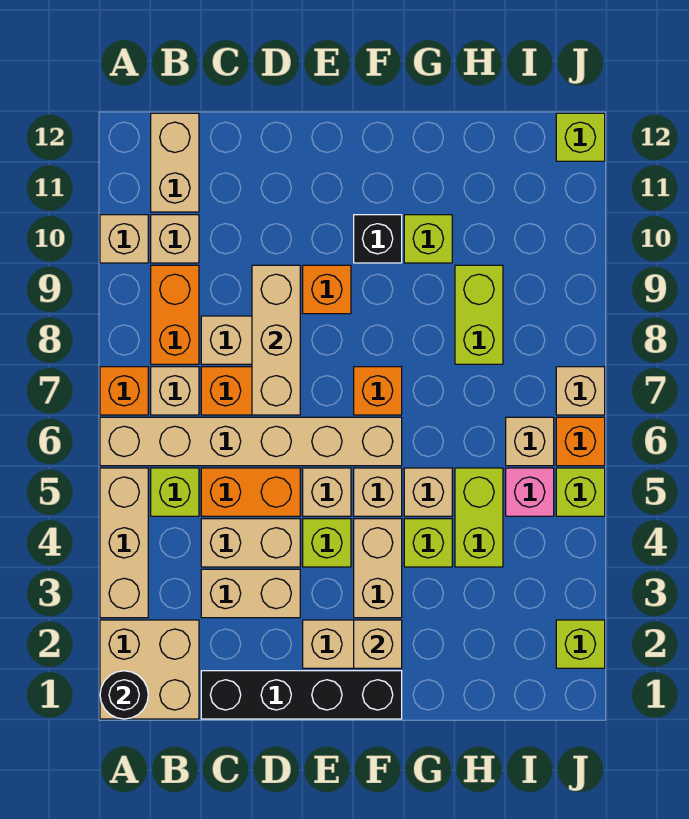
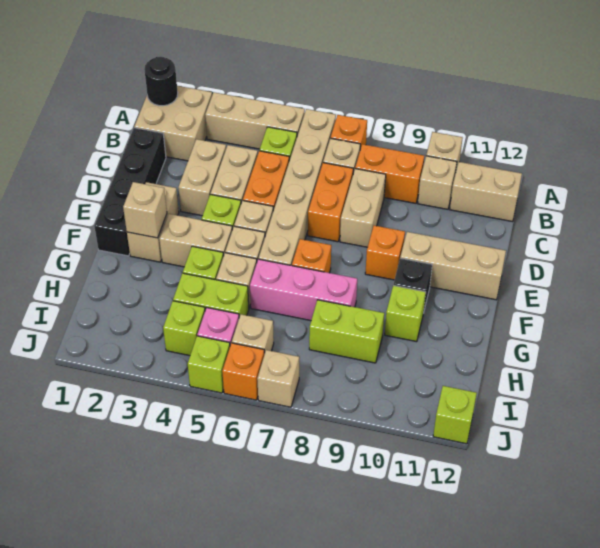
tan 1x3 brick [252,265,300,415] -> tan 1x3 brick moved to [400,232,506,300]
none -> pink 1x3 brick [250,259,357,321]
lime 1x1 brick [556,620,605,668] -> lime 1x1 brick moved to [163,301,205,356]

